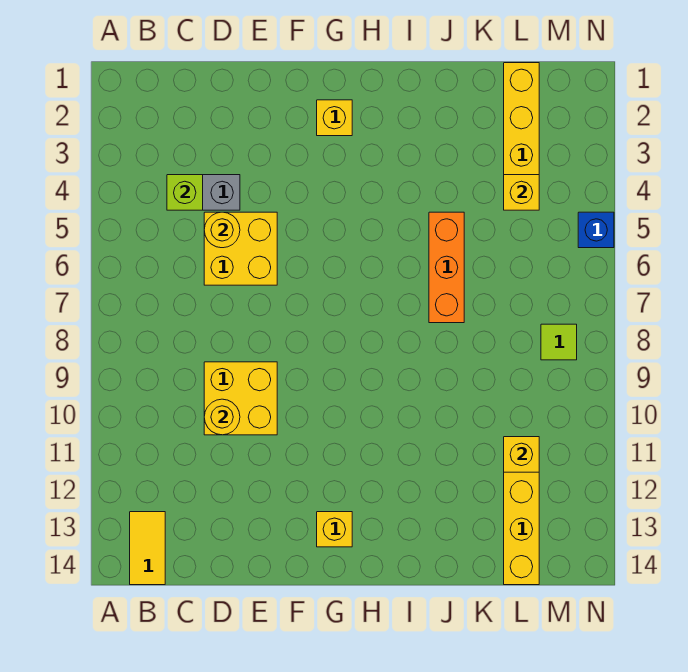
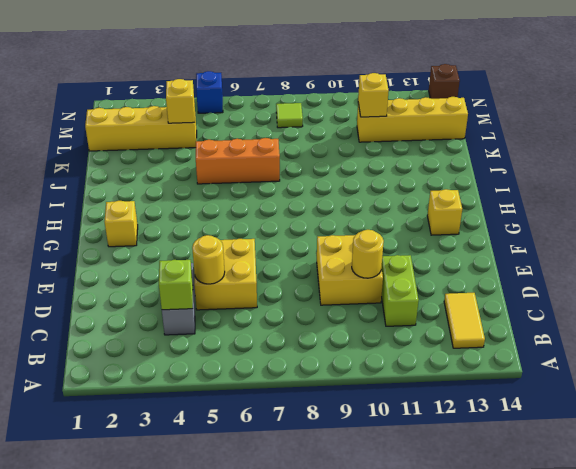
yellow 1x2 tile [130,512,165,585] -> yellow 1x2 tile turned to [444,293,485,348]
none -> lime 1x2 brick [381,255,419,326]
none -> brown 1x1 brick [429,64,460,99]

